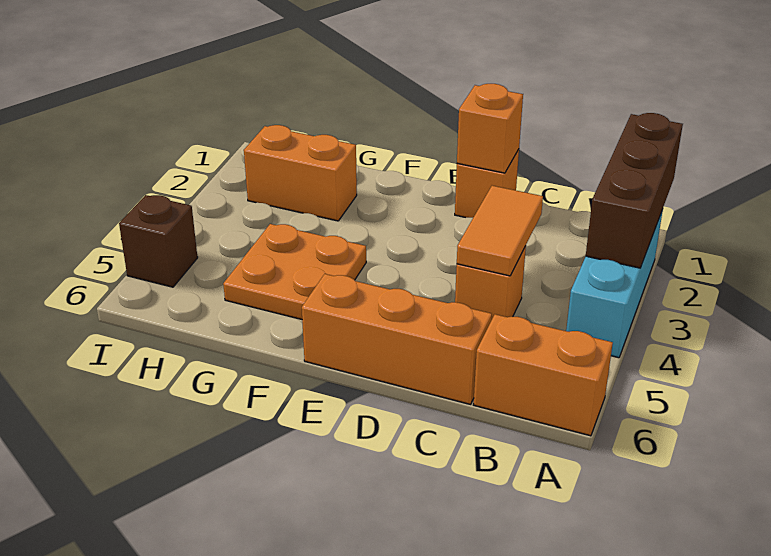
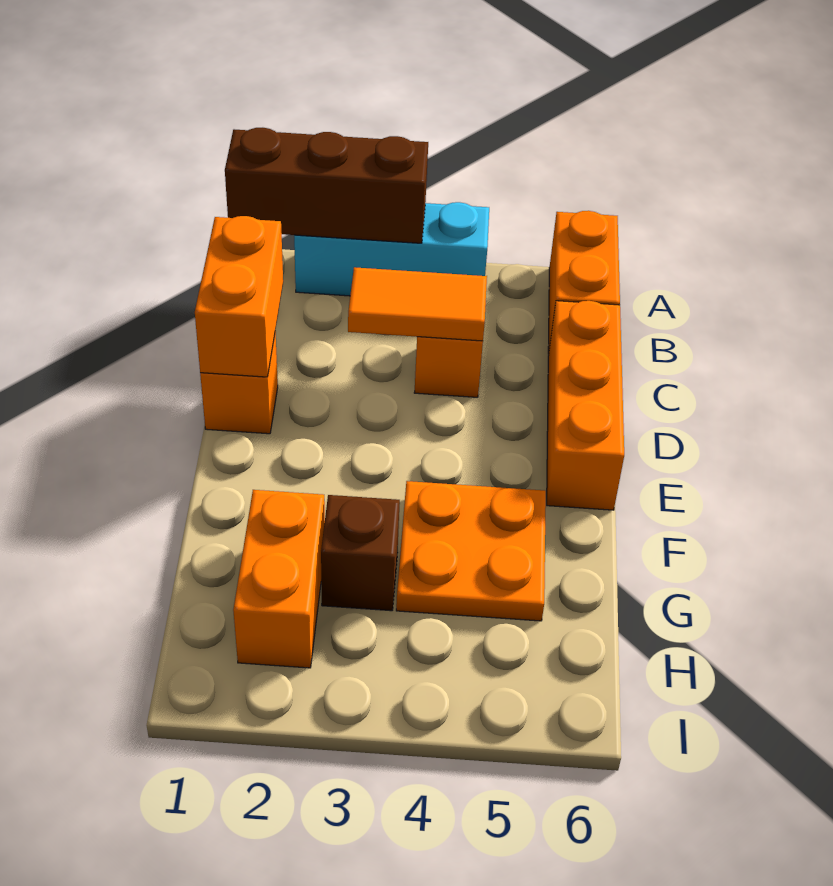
orange 1x1 brick [457,84,523,173] -> orange 1x2 brick [195,216,283,377]
brown 1x1 brick [119,195,198,287] -> brown 1x1 brick moved to [321,495,400,611]

